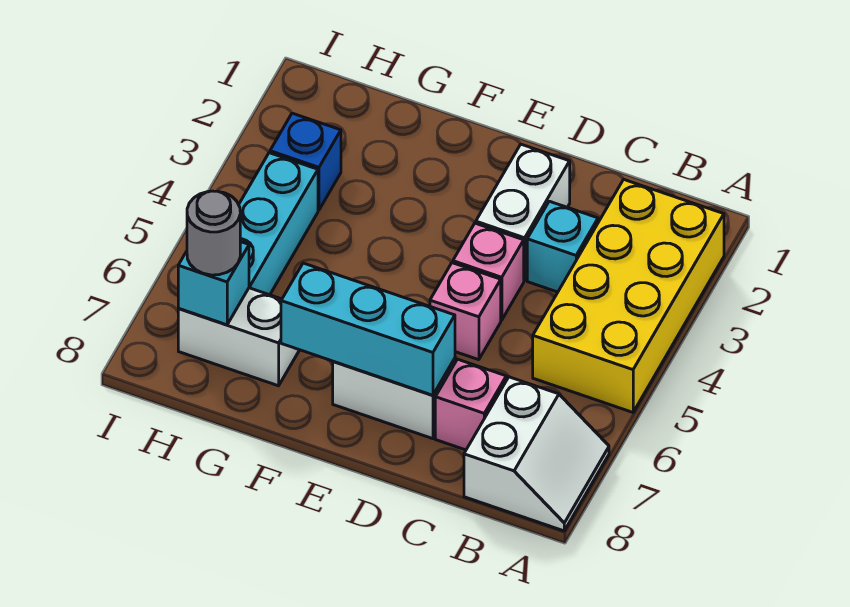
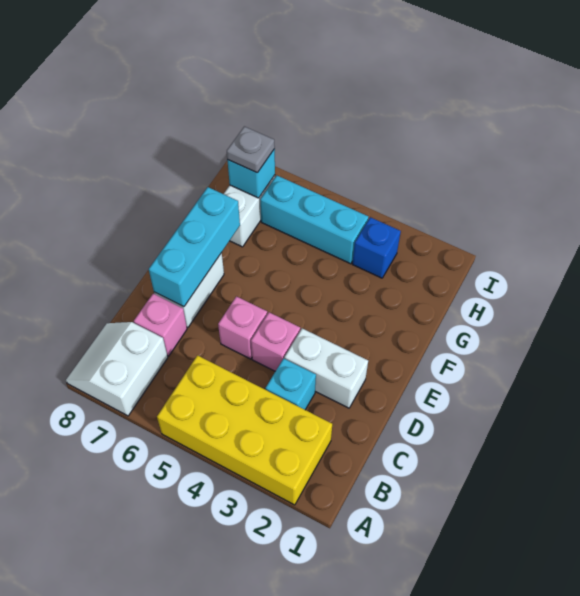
white 2x2 slope [464,377,609,531] -> white 2x2 slope turned to [66,322,168,416]
grey 1x1 round brick [187,191,240,275] -> grey 1x1 plate [227,126,275,173]

